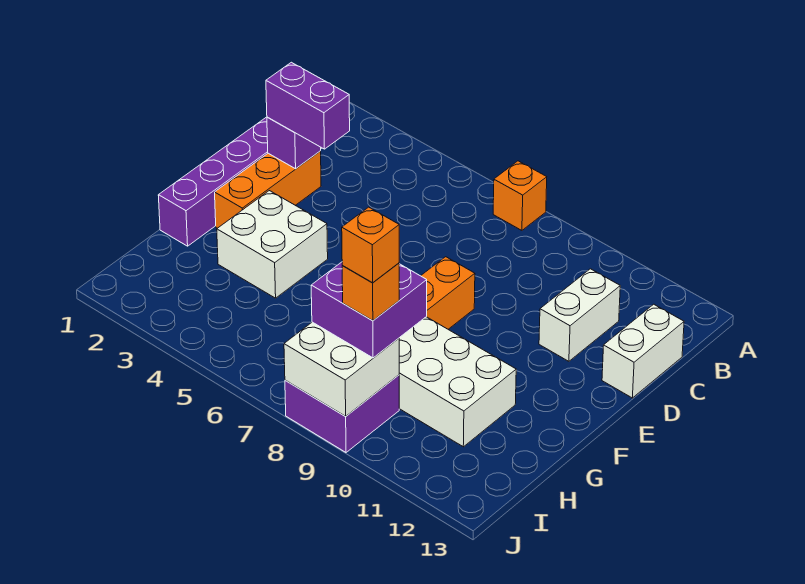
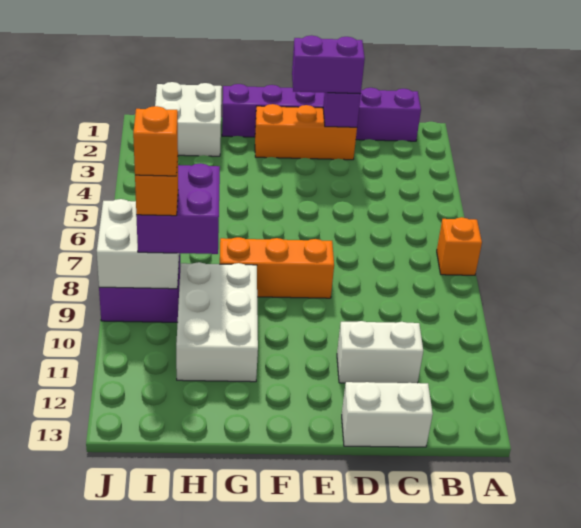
purple 1x2 brick [266,62,350,149] -> purple 1x2 brick turned to [292,35,365,94]
white 2x2 brick [217,191,328,298] -> white 2x2 brick moved to [155,82,222,156]

